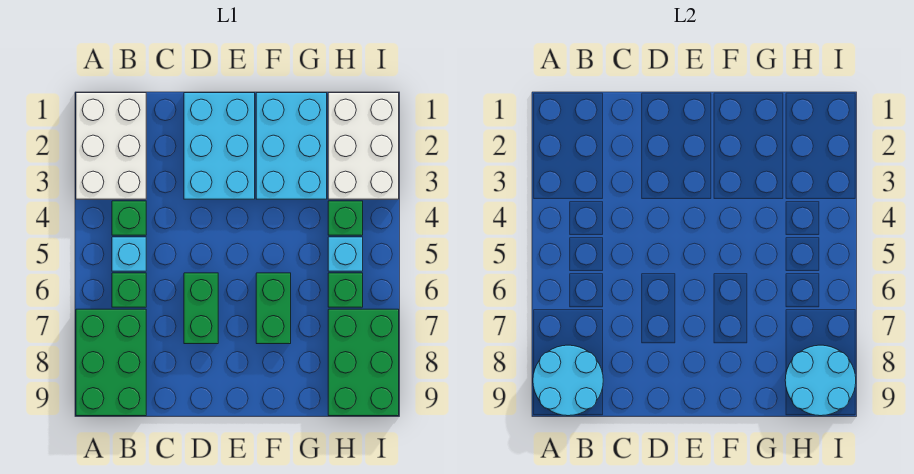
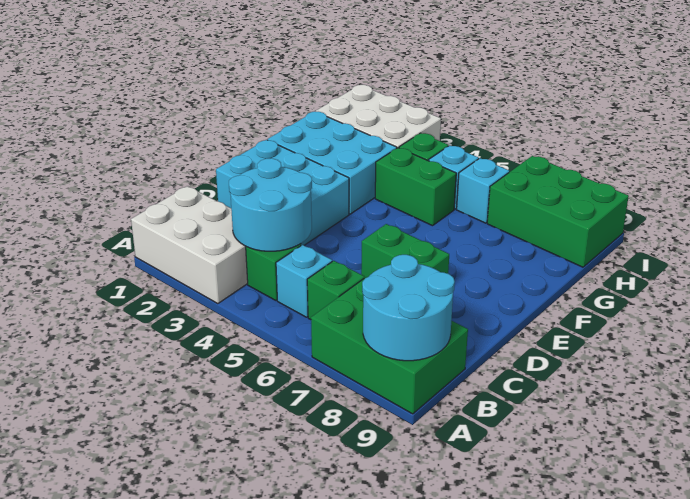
green 1x2 brick [256,273,291,344] -> green 1x2 brick moved to [375,148,456,226]
green 1x1 brick [328,273,363,307] -> cyan 1x1 brick [457,158,509,223]
cyan 2x2 round brick [785,345,856,416] -> cyan 2x2 round brick moved to [229,158,312,251]

